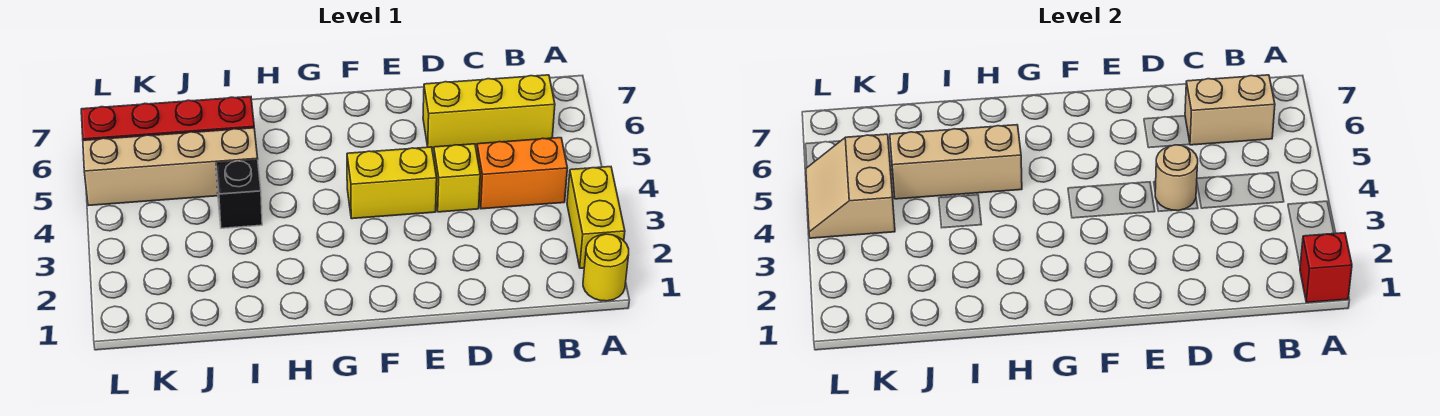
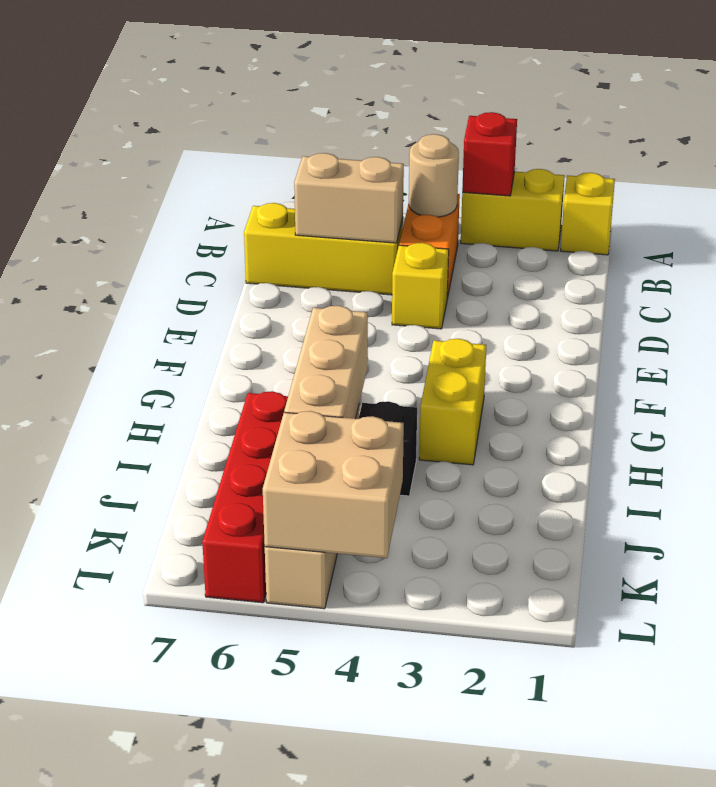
yellow 1x1 round brick [583,234,629,301] -> yellow 1x1 brick [561,173,615,255]
red 1x1 brick [1300,233,1352,302] -> red 1x1 brick moved to [462,112,517,196]
yellow 1x3 brick [423,75,555,148] -> yellow 1x3 brick turned to [244,203,403,295]
tan 1x2 brick [1185,75,1275,145] -> tan 1x2 brick turned to [294,153,404,243]
tan 1x1 round brick [1155,145,1198,211] -> tan 1x1 round brick moved to [409,134,459,217]
yellow 1x2 brick [347,147,437,219] -> yellow 1x2 brick moved to [419,339,486,465]
tan 2x2 slope [806,134,895,238] -> tan 2x2 brick [263,411,404,558]

